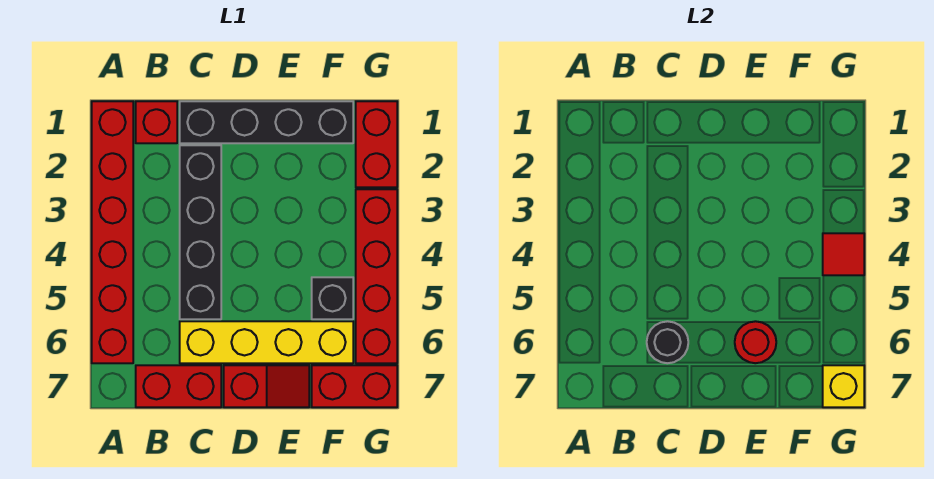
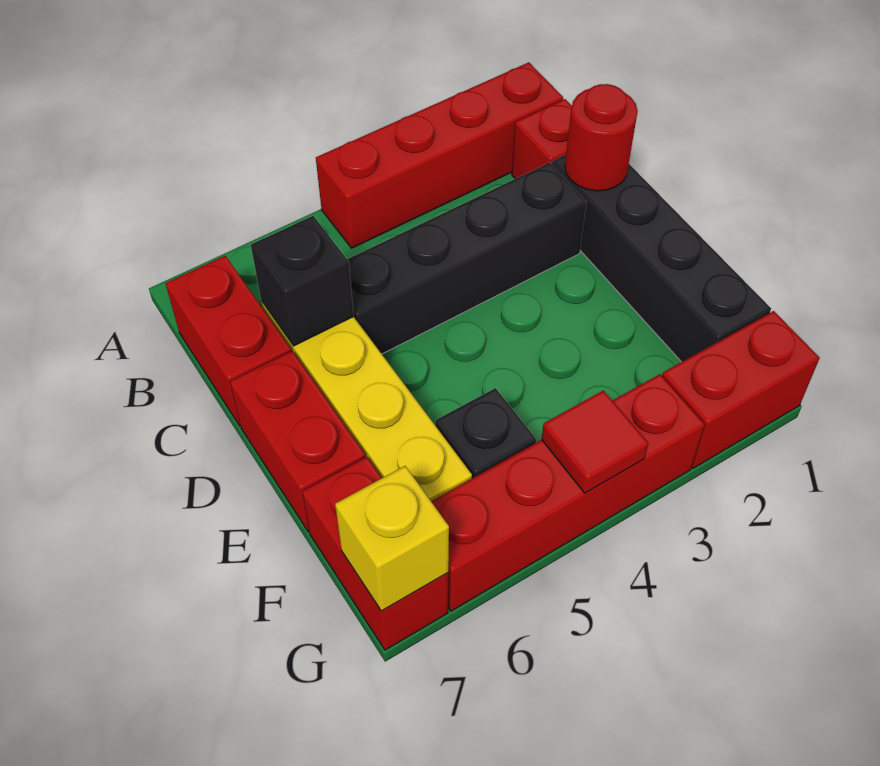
red 1x6 brick [92,101,133,363] -> red 1x4 brick [316,62,563,248]
black 1x1 round brick [647,321,688,363] -> black 1x1 brick [251,216,354,346]
red 1x2 slope [224,365,309,407] -> red 1x2 brick [230,351,365,532]
red 1x1 round brick [735,321,776,363] -> red 1x1 round brick moved to [565,84,638,191]

